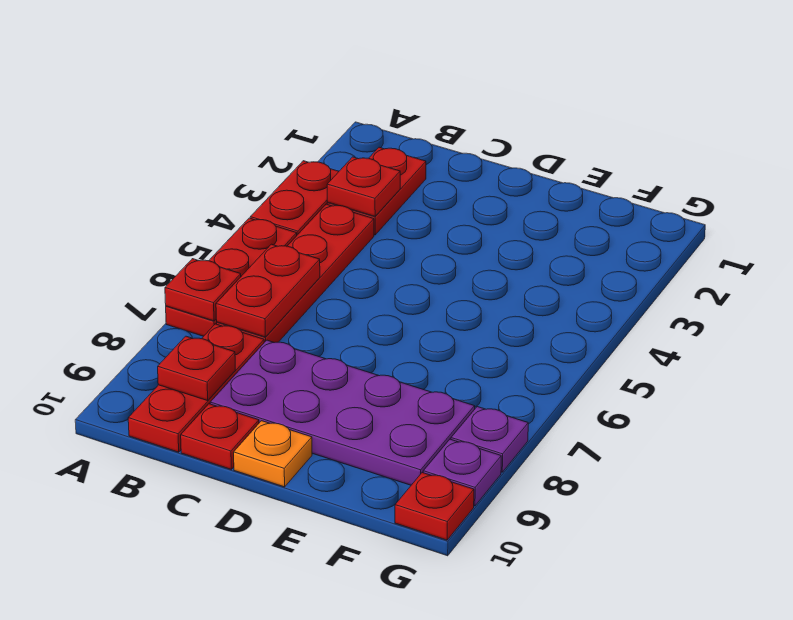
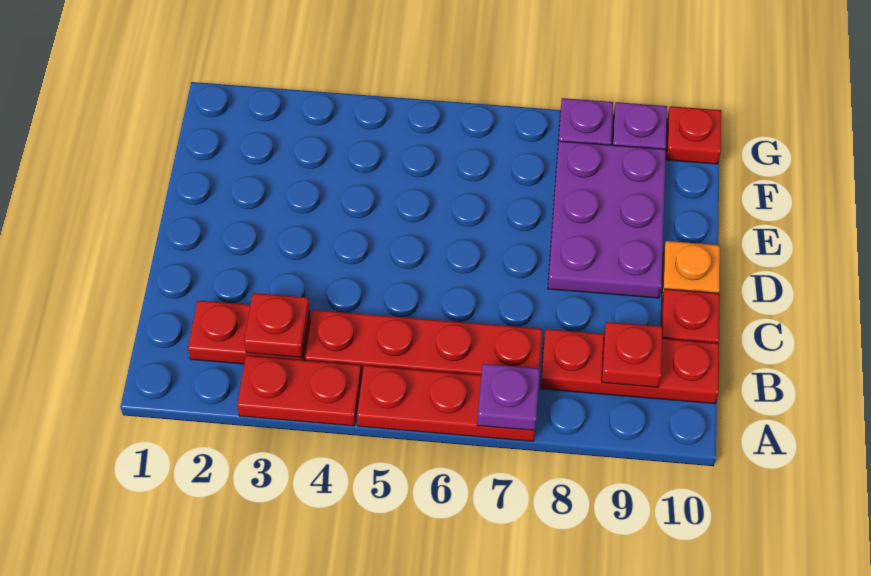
red 1x1 plate [165,259,241,321] -> purple 1x1 plate [477,364,540,430]
red 1x2 plate [216,244,320,337] -> none
purple 2x4 plate [210,340,475,485] -> purple 2x3 plate [548,141,666,298]

